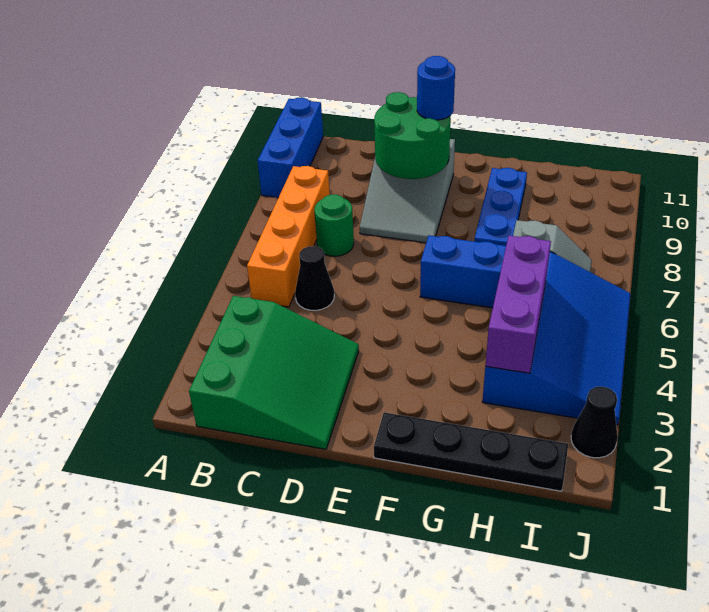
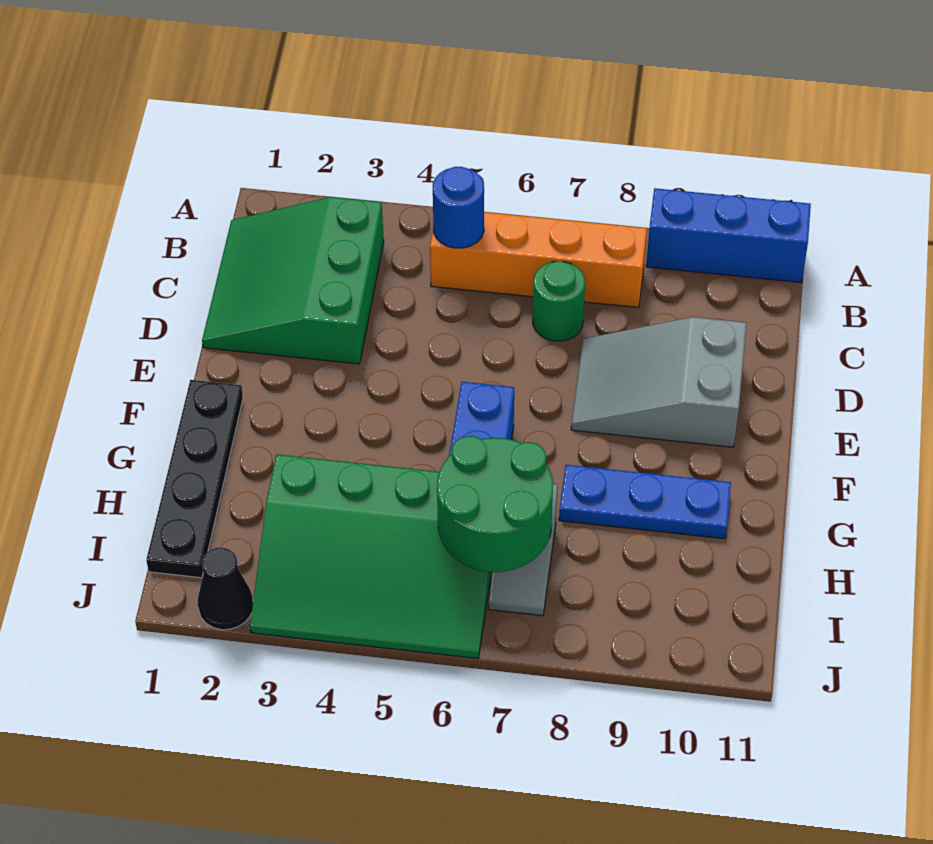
green 3x3 slope [189,296,359,449] -> green 3x3 slope turned to [202,197,384,364]
black 1x1 cone [295,246,334,310] -> none
green 2x2 round brick [374,92,451,179] -> green 2x2 round brick moved to [437,436,553,572]
blue 1x1 round brick [417,56,455,120] -> blue 1x1 round brick moved to [433,167,484,248]
blue 3x4 slope [482,252,630,425] -> green 3x4 slope [250,454,492,659]
purple 1x3 brick [485,236,551,373] -> none

